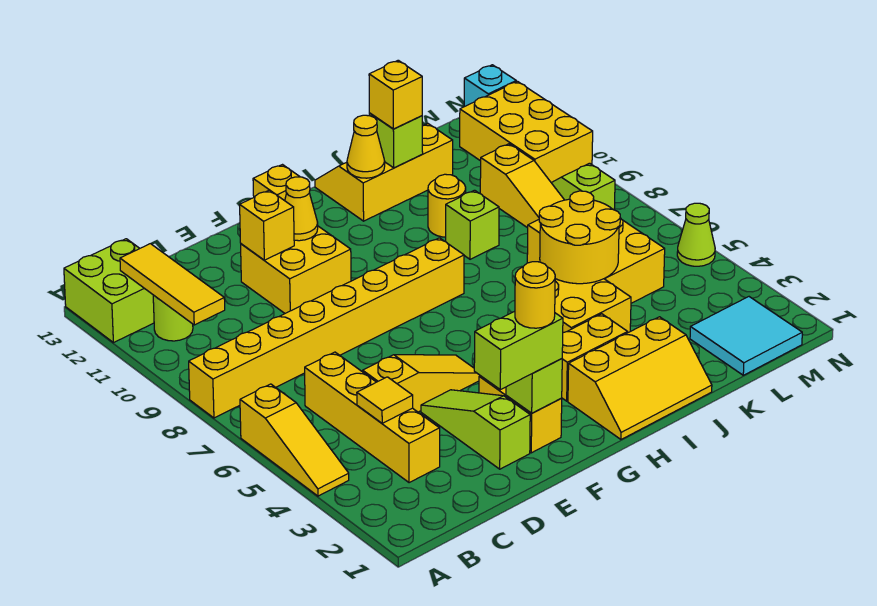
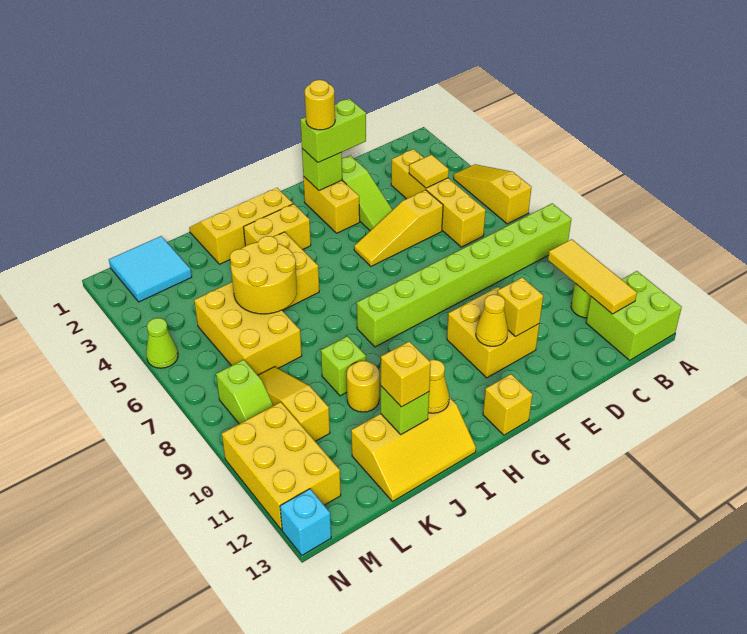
yellow 1x8 brick [189,238,464,418] -> lime 1x8 brick [357,203,571,347]

